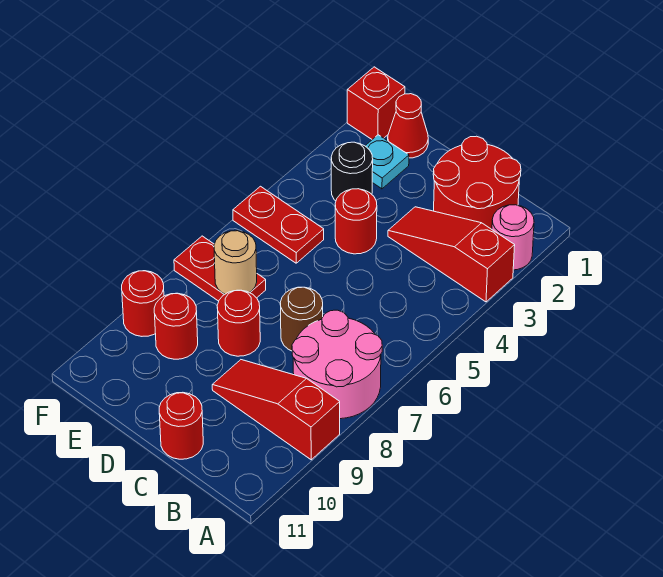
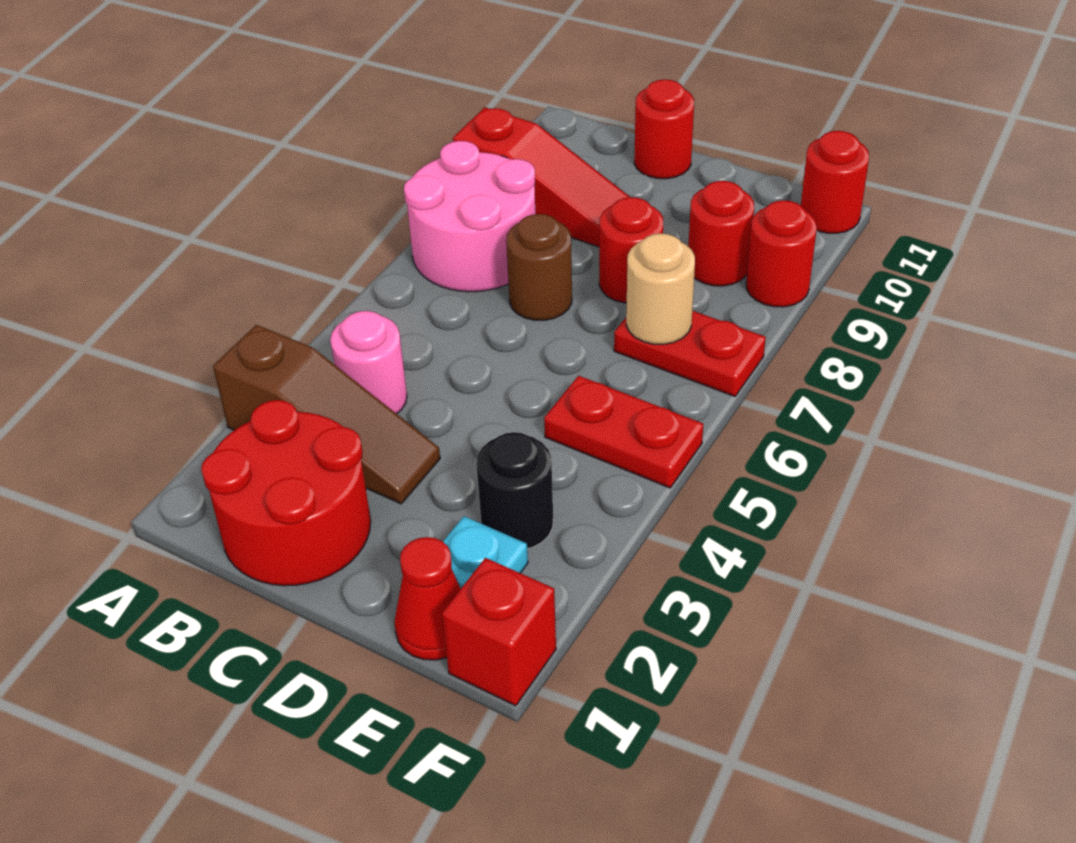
pink 1x1 round brick [492,205,534,270] -> pink 1x1 round brick moved to [330,311,407,414]
red 1x3 slope [388,207,515,302] -> brown 1x3 slope [213,325,440,504]
red 1x1 round brick [335,189,377,254] -> red 1x1 round brick moved to [801,131,869,233]

